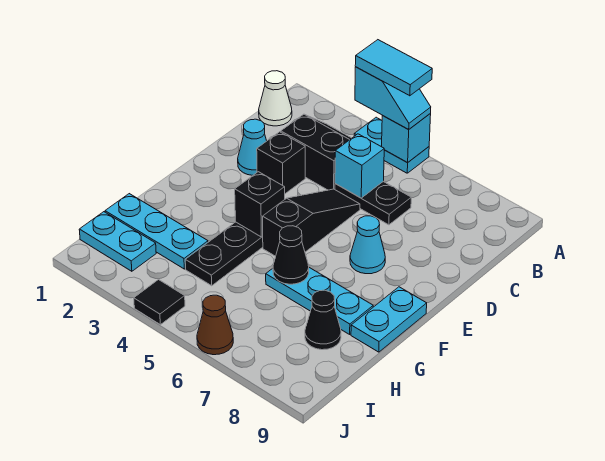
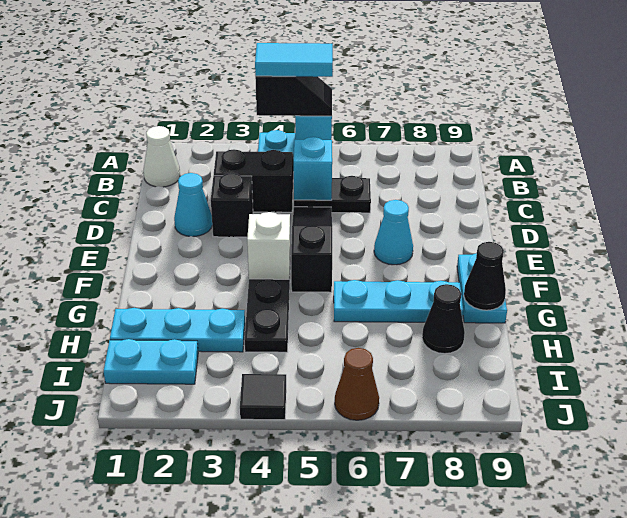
cyan 1x2 slope [355,67,431,129] -> black 1x2 slope [255,76,332,116]
black 1x1 brick [235,172,285,237] -> white 1x1 brick [247,212,290,279]
black 1x1 cone [273,226,309,284] -> black 1x1 cone moved to [464,242,506,310]

